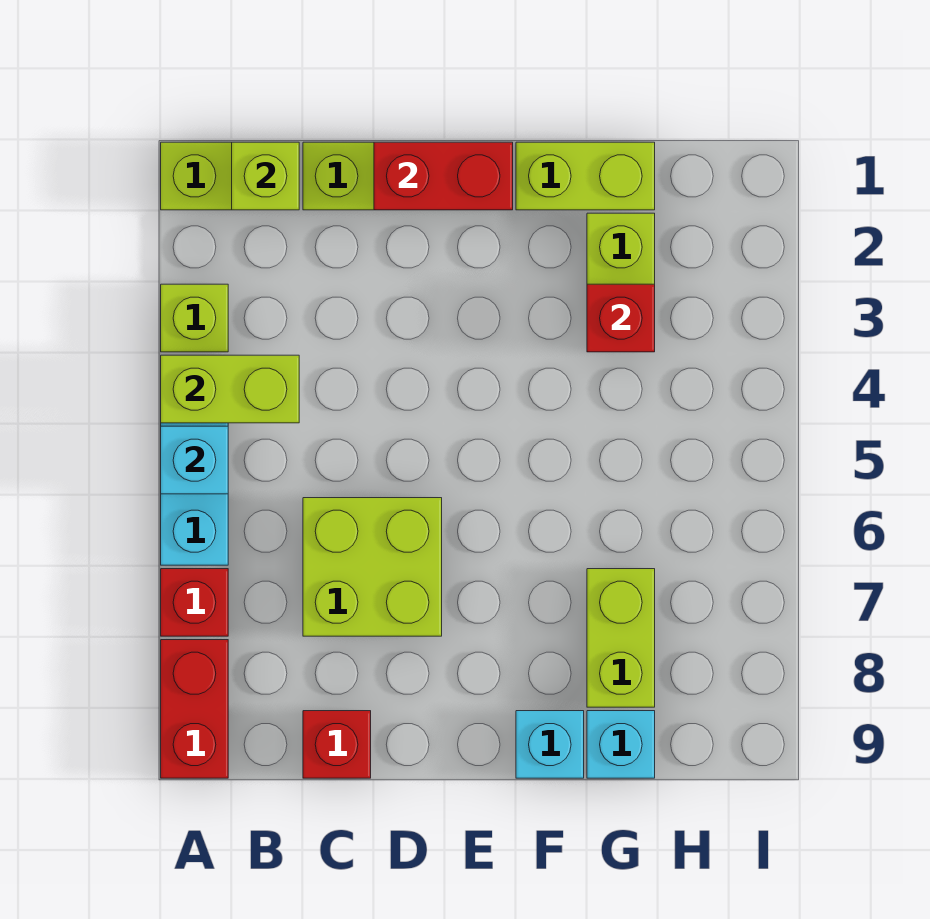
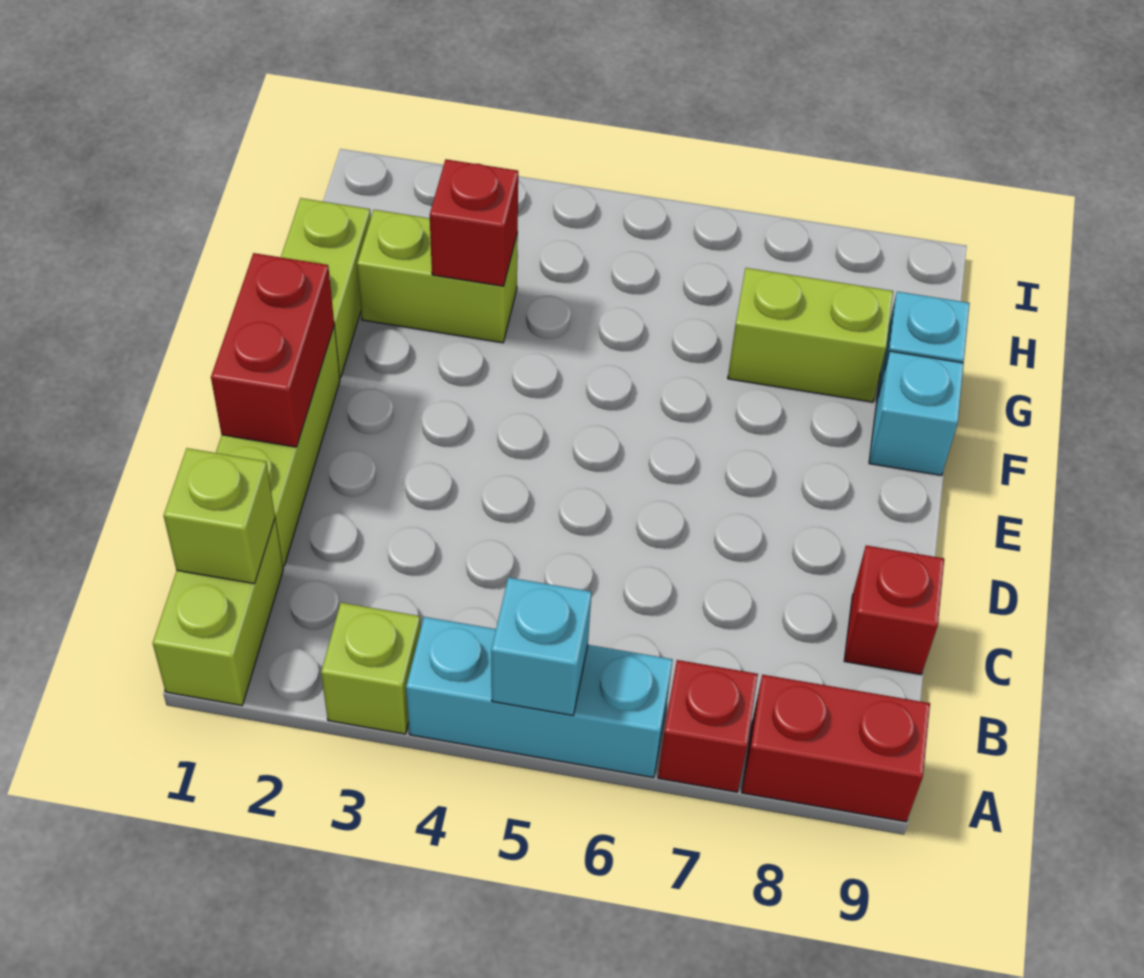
lime 1x2 brick [161,355,299,423] -> none
lime 2x2 brick [303,498,442,636] -> none

